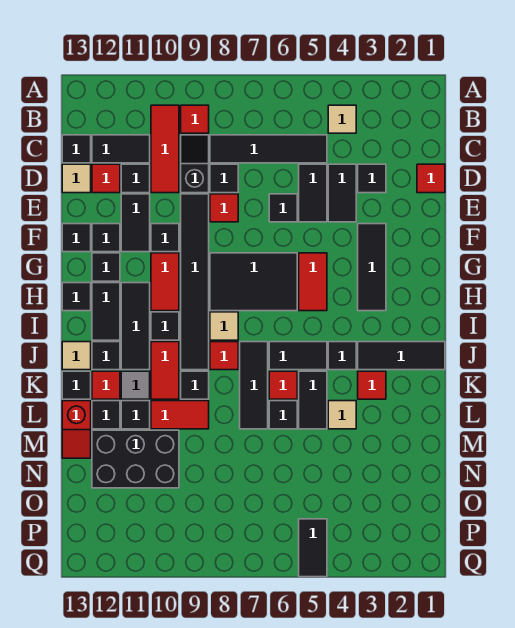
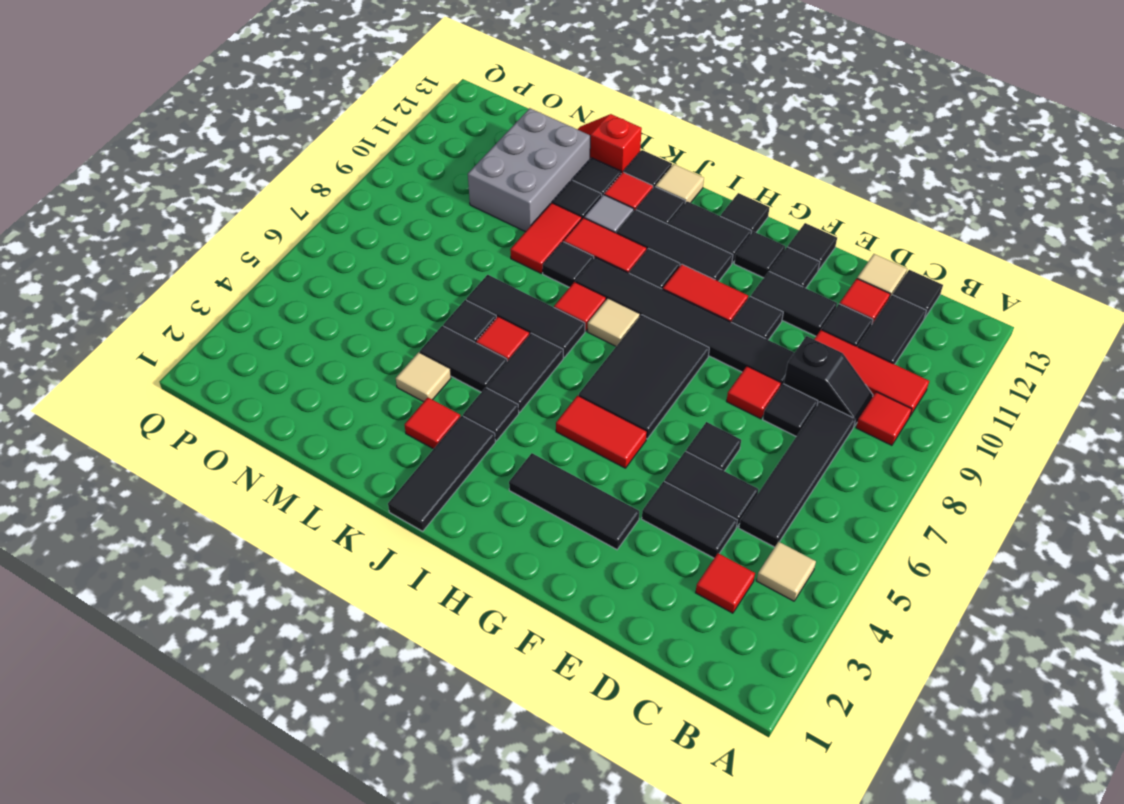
red 1x1 tile [417,164,445,193] -> red 1x1 tile moved to [696,553,755,613]
black 1x1 tile [358,164,386,193] -> none
black 2x3 brick [92,430,179,488] -> grey 2x3 brick [468,108,590,232]
black 1x2 tile [299,519,327,577] -> none

